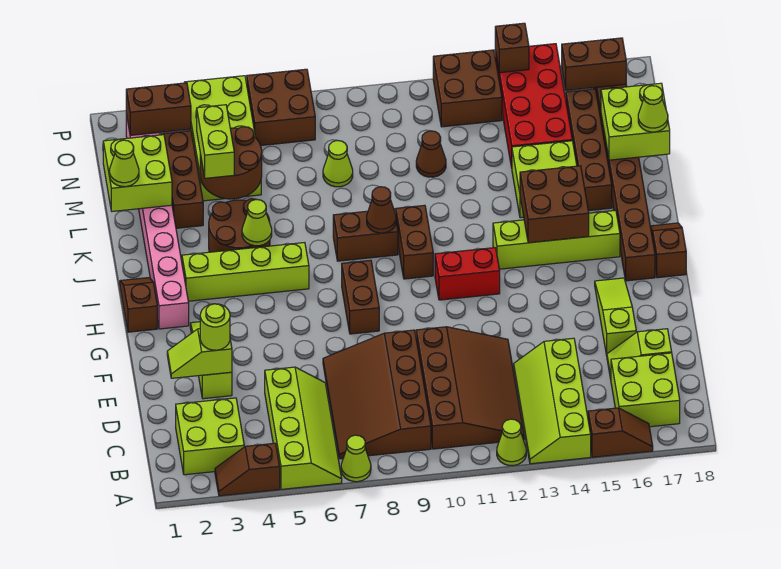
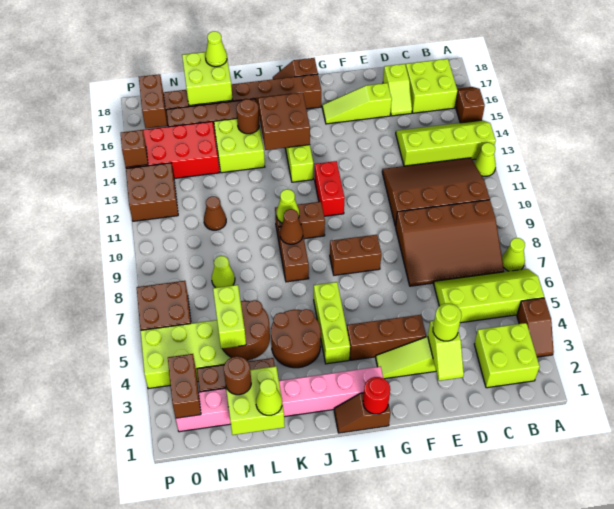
lime 2x4 slope [514,338,591,464] -> lime 2x4 slope turned to [396,120,496,166]
none -> brown 1x3 brick [347,315,426,360]
none -> red 1x1 round brick [363,377,390,414]
lime 1x4 brick [182,243,309,301] -> lime 1x3 brick [314,282,350,364]
lime 1x1 cone [242,200,272,246] -> lime 1x1 cone moved to [277,189,299,223]
none -> brown 1x1 round brick [237,99,259,134]
lime 1x2 brick [197,105,234,178] -> lime 1x2 brick turned to [213,285,246,349]
none -> brown 1x1 round brick [224,356,251,395]

